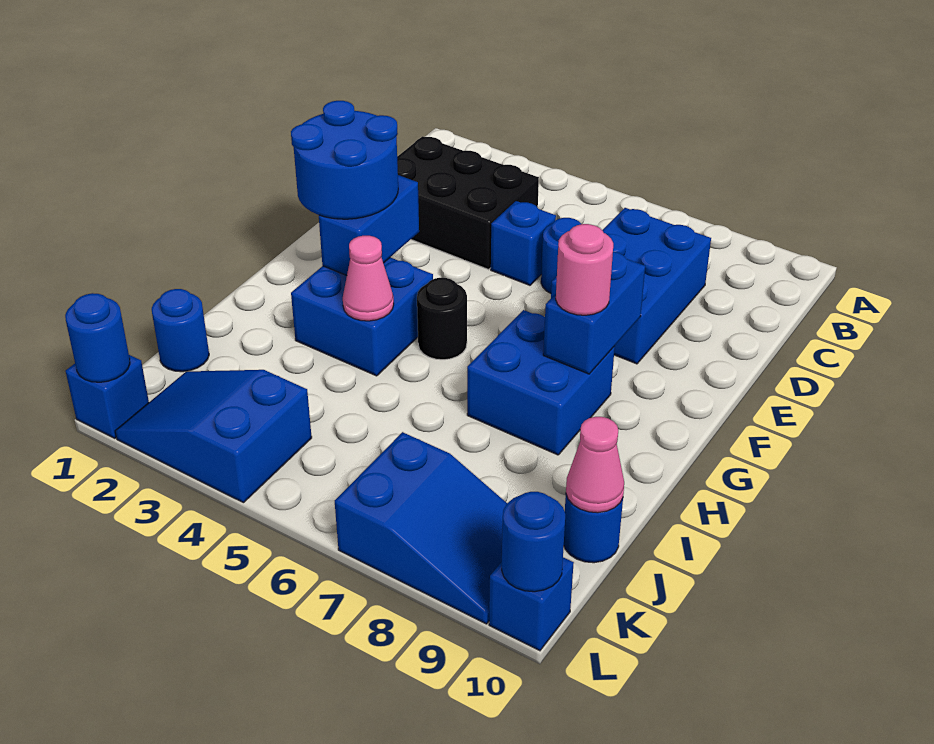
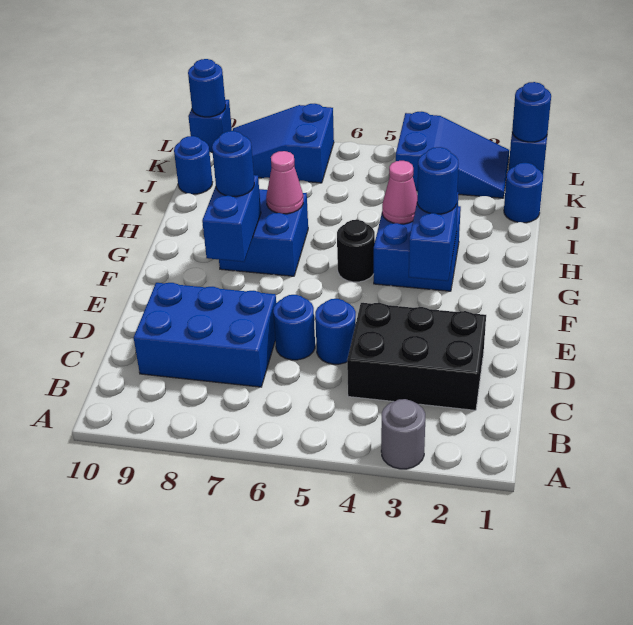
none -> grey 1x1 round brick [381,399,425,469]
blue 2x3 brick [551,208,711,364] -> blue 2x3 brick turned to [134,283,276,387]
blue 1x1 brick [491,201,556,285] -> blue 1x1 round brick [315,299,356,364]
blue 2x2 round brick [291,101,398,219] -> blue 1x1 round brick [417,147,459,214]
pink 1x1 round brick [556,224,613,315] -> blue 1x1 round brick [212,131,254,196]
pink 1x1 cone [566,417,624,513] -> pink 1x1 cone moved to [266,151,303,214]

